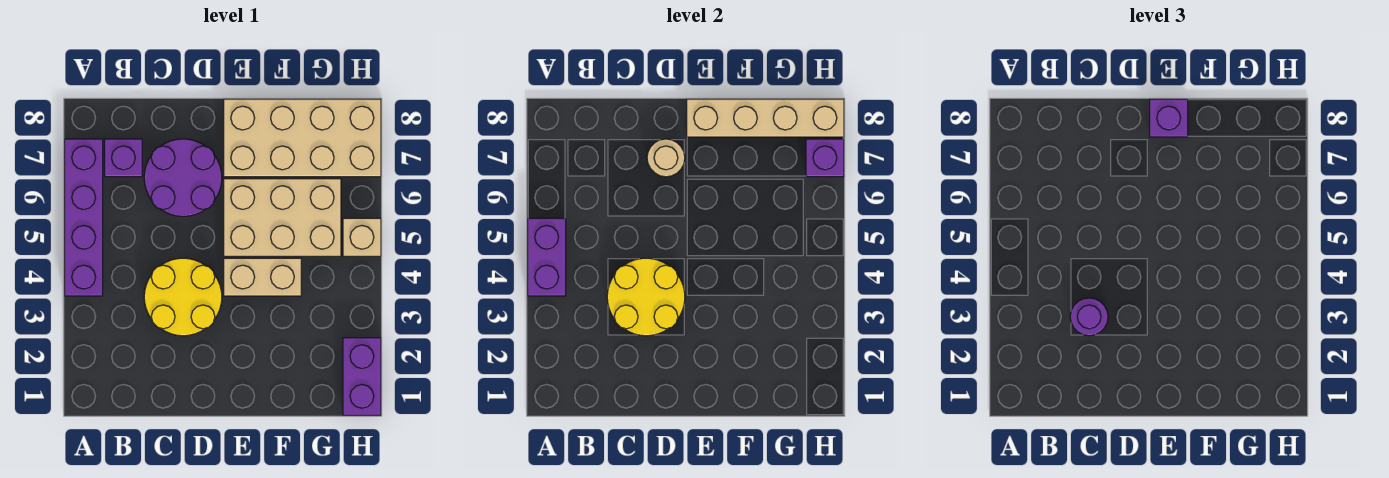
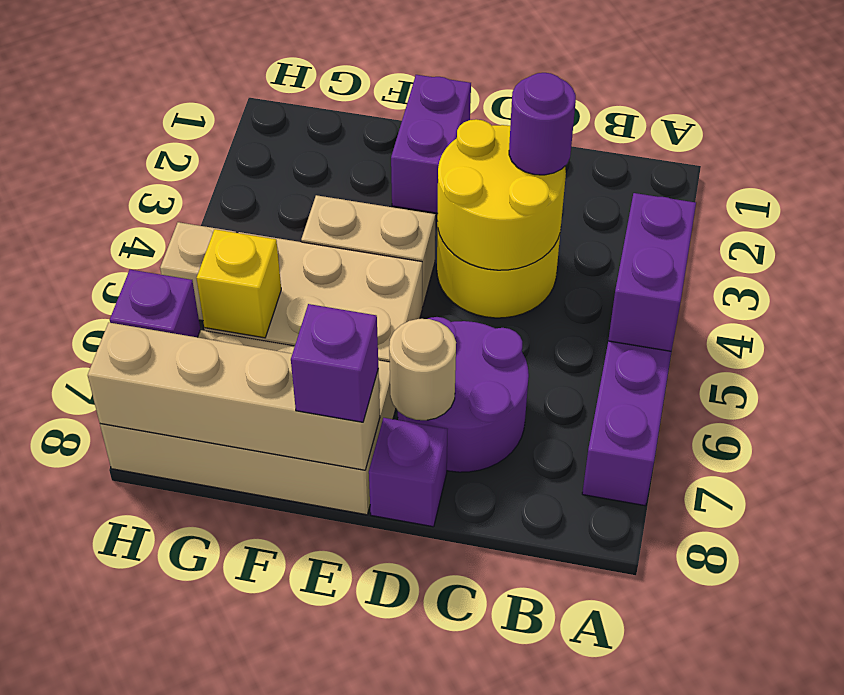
purple 1x1 brick [105,139,142,177] -> purple 1x1 brick moved to [369,418,448,527]
none -> yellow 1x1 brick [197,229,281,338]
purple 1x2 brick [343,338,381,415] -> purple 1x2 brick moved to [391,75,471,213]

